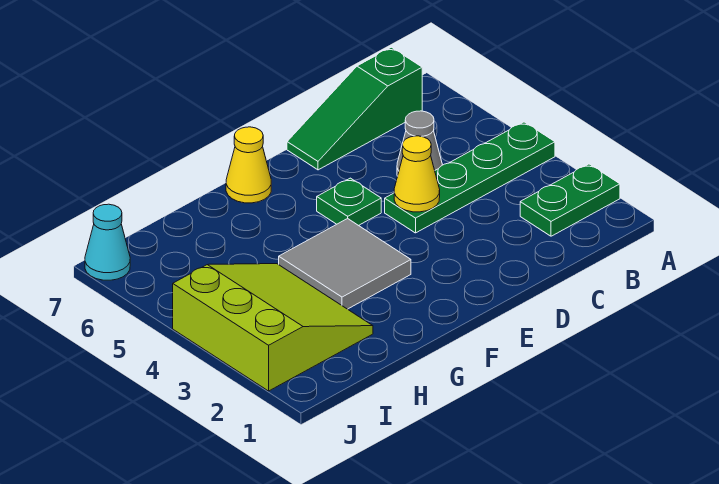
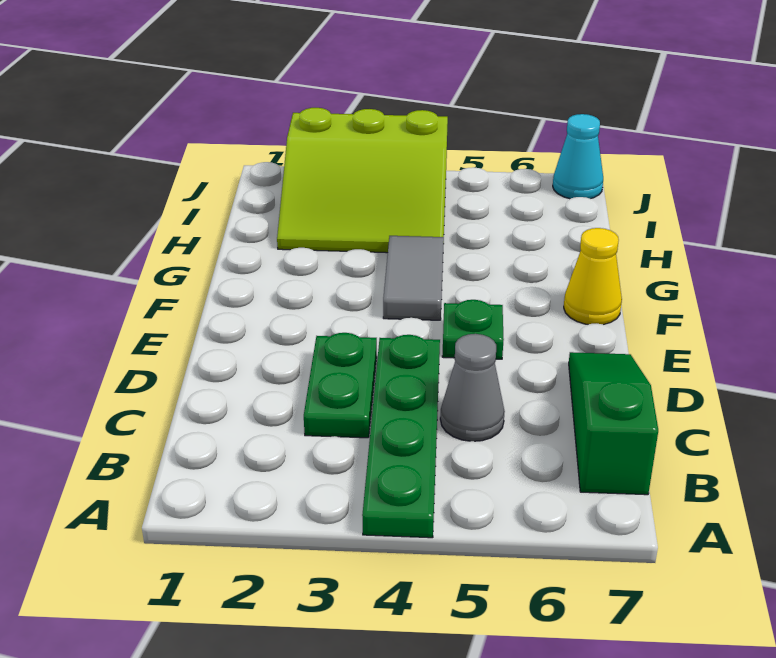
green 1x2 plate [520,164,620,236] -> green 1x2 plate moved to [304,333,377,438]
yellow 1x1 cone [394,136,440,212] -> none
grey 2x2 tile [279,219,411,309] -> grey 1x2 tile [383,236,444,320]

